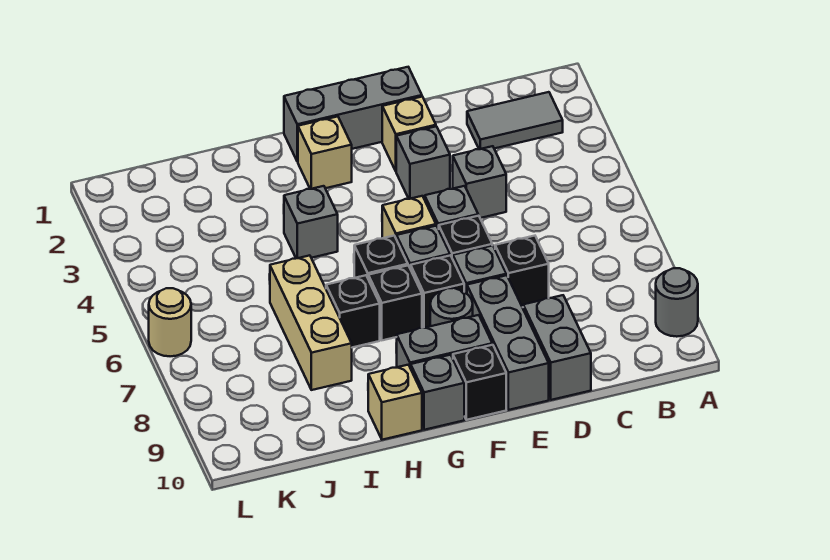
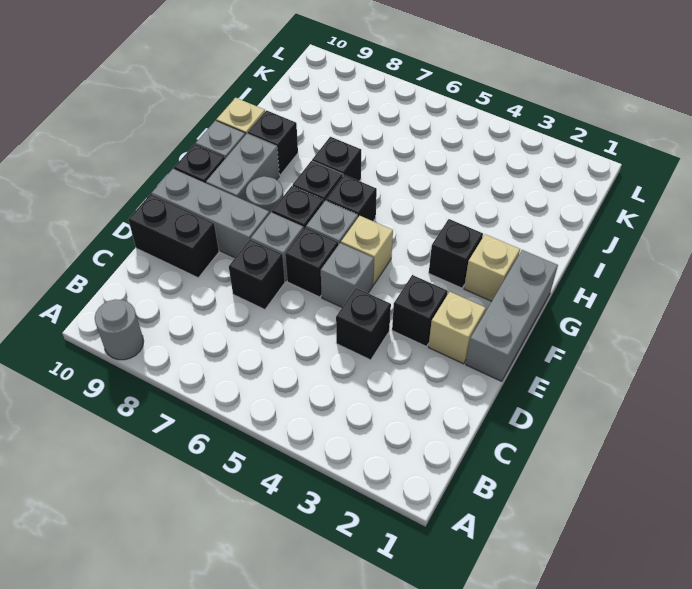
grey 1x2 tile [467,92,563,149] -> none
grey 1x1 brick [452,146,506,218] -> black 1x1 brick [336,288,391,360]
grey 1x2 brick [523,295,591,400] -> black 1x2 brick [128,194,219,278]
grey 1x1 brick [396,126,450,199] -> black 1x1 brick [392,275,448,347]
none -> black 1x1 brick [429,219,483,288]
grey 1x1 brick [284,186,338,258] -> none
none -> black 1x1 brick [248,110,298,175]
tan 1x3 brick [270,255,352,390] -> none
tan 1x1 round brick [149,288,191,356] -> none

